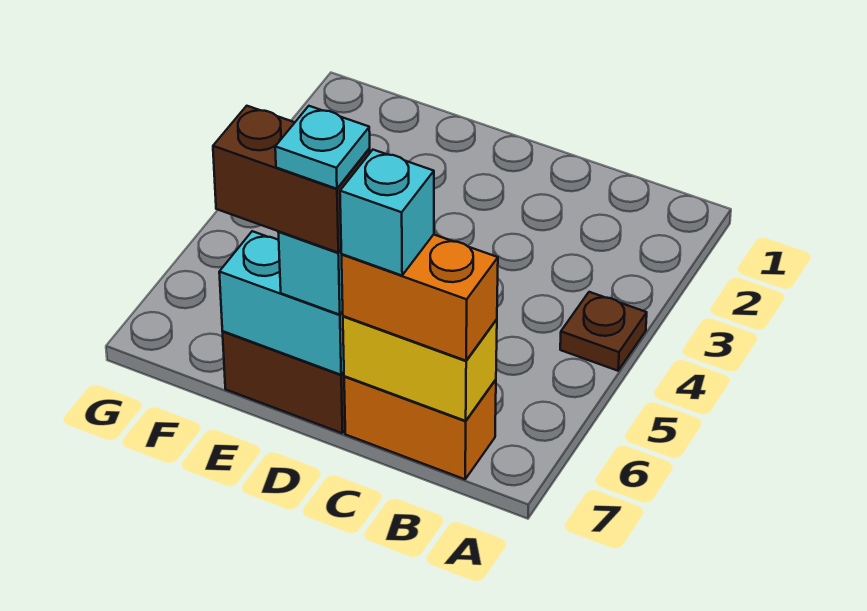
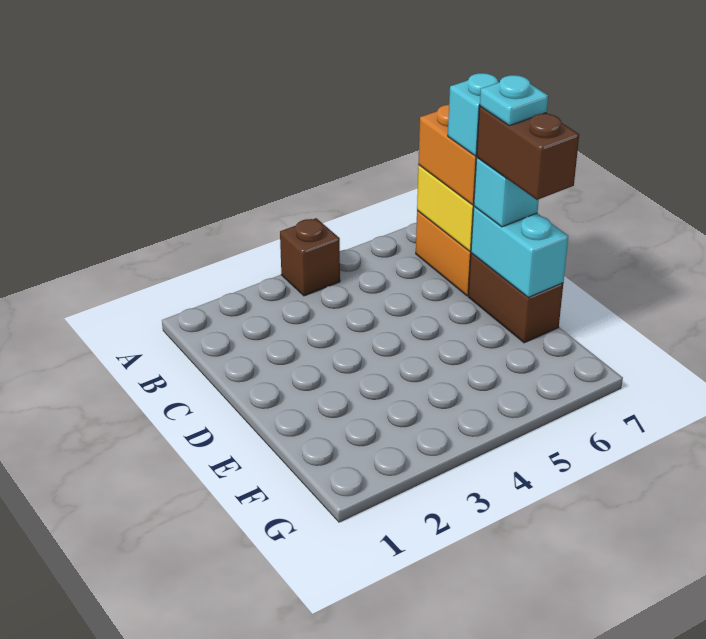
brown 1x1 plate [560,292,647,371] -> brown 1x1 brick [280,218,340,296]

